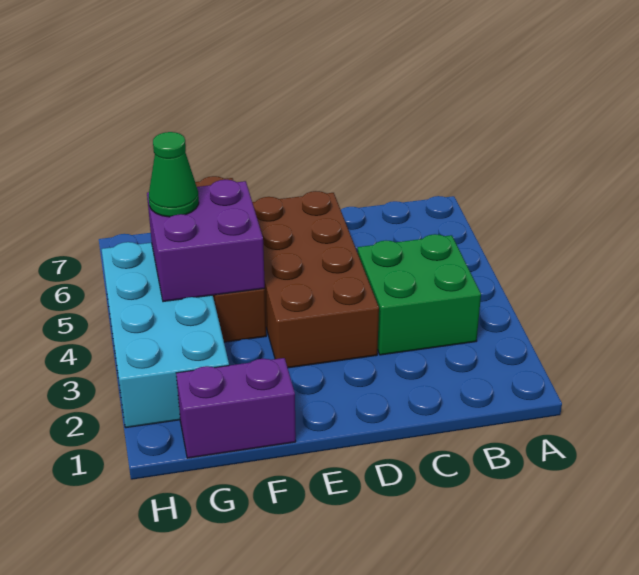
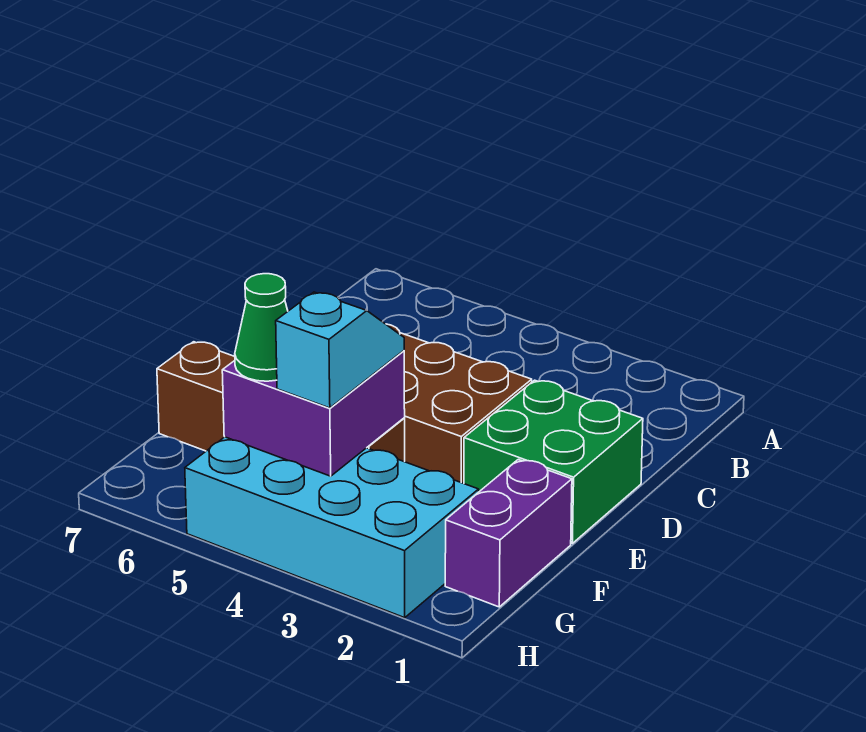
green 2x2 brick [358,234,481,355] -> green 2x2 brick moved to [464,380,643,543]
none -> cyan 1x2 slope [276,292,404,408]

